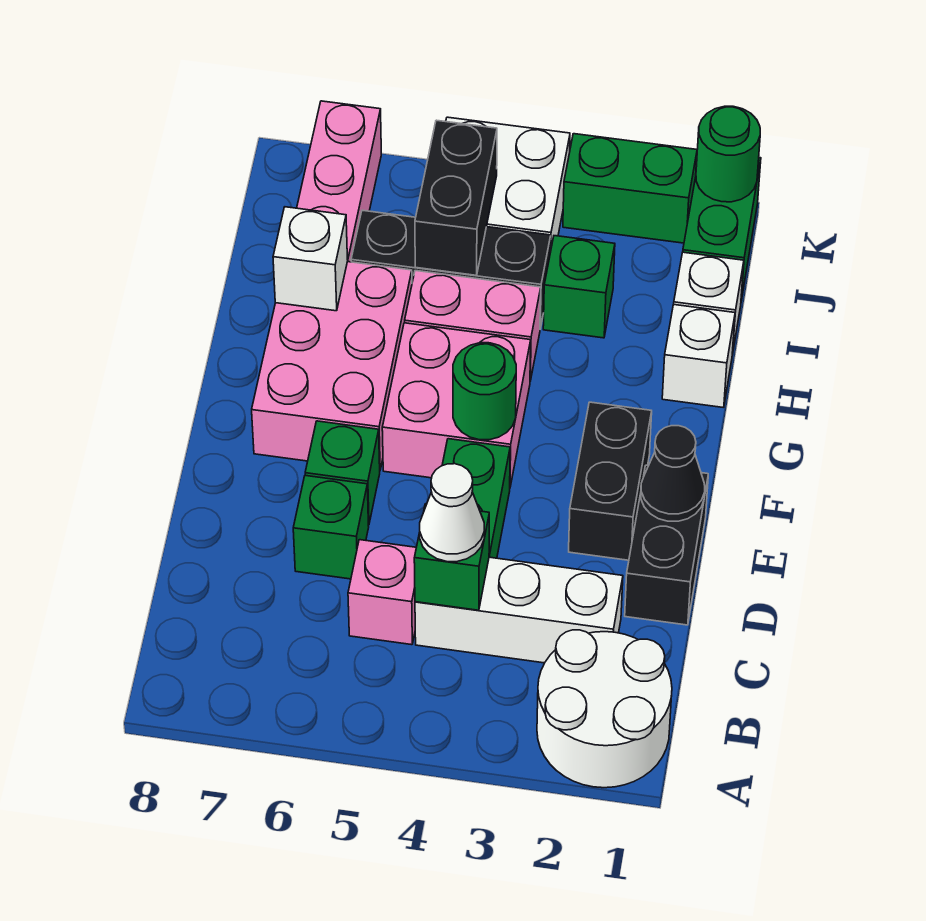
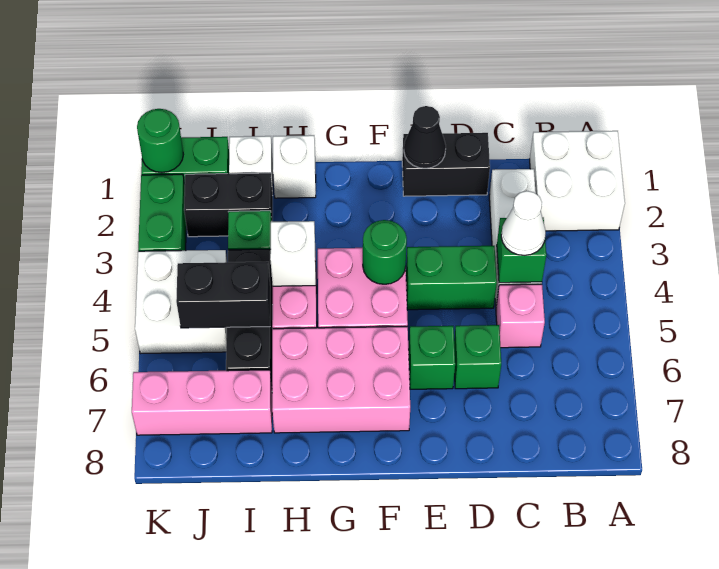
white 2x2 round brick [537,630,672,788] -> white 2x2 brick [530,131,625,231]
black 1x2 brick [569,402,652,560] -> black 1x2 brick moved to [184,173,273,237]
white 1x1 brick [273,207,348,311] -> white 1x1 brick moved to [270,221,316,286]

